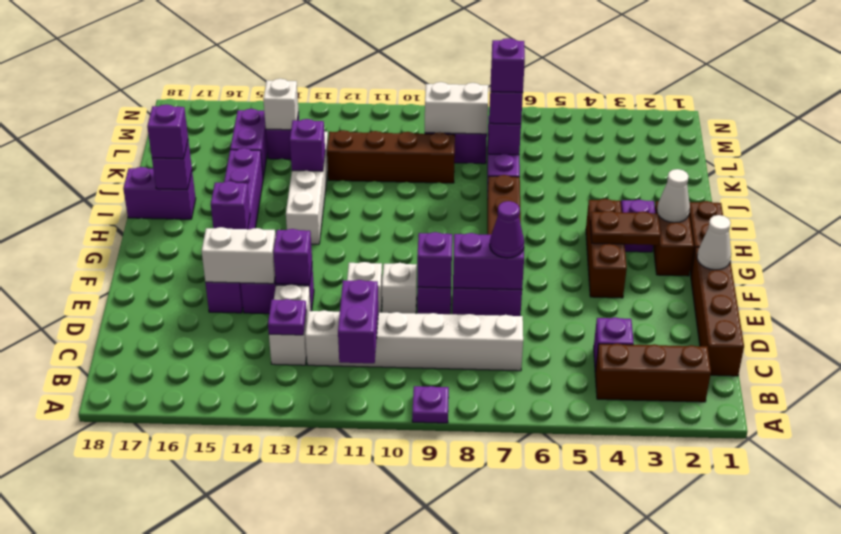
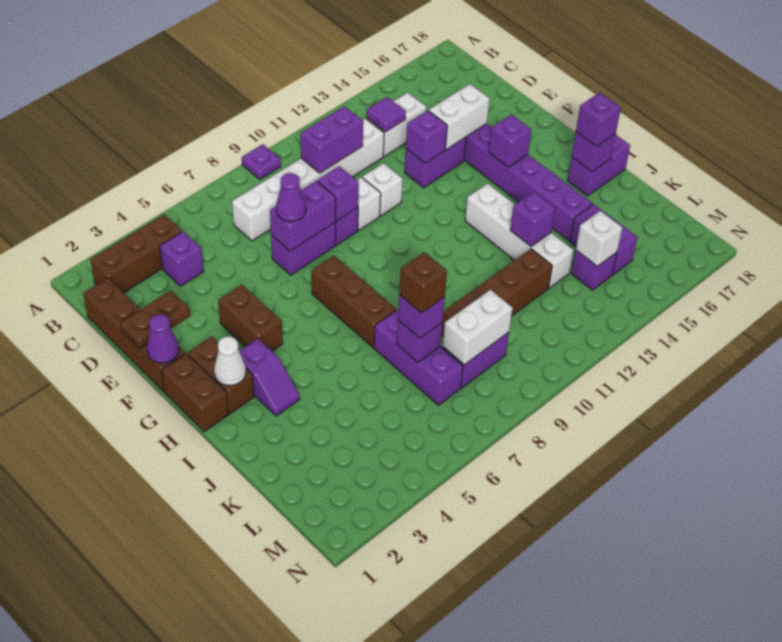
purple 1x2 brick [338,280,378,363] -> purple 1x2 brick turned to [301,106,363,173]
white 1x2 brick [269,284,311,365] -> white 1x2 brick turned to [367,92,426,156]
purple 1x1 plate [268,299,306,335] -> purple 1x1 tile [367,97,406,132]
white 1x1 cone [697,215,731,270] -> purple 1x1 cone [147,315,179,363]
brown 1x3 brick [586,199,627,298] -> brown 1x2 brick [218,285,283,351]
brown 1x2 plate [590,211,661,245] -> brown 1x2 plate moved to [120,291,191,349]
purple 1x1 brick [491,38,525,92] -> brown 1x1 brick [399,252,447,313]

